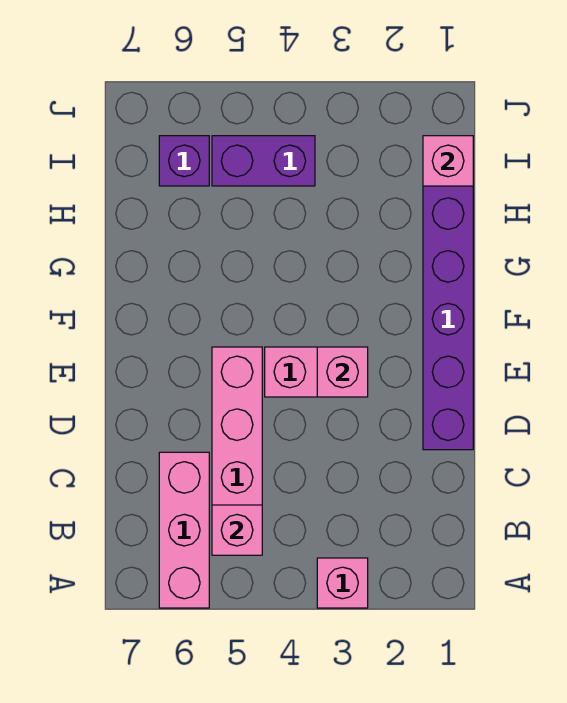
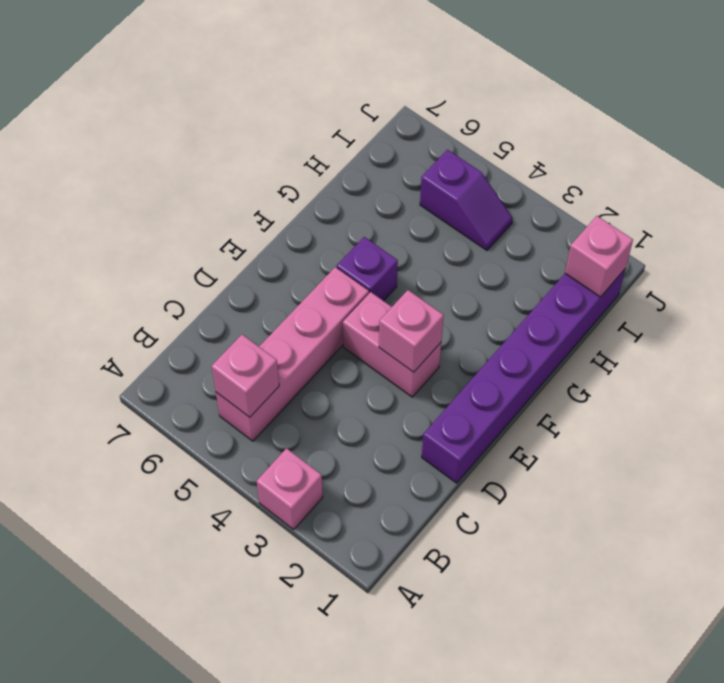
pink 1x3 brick [159,452,209,608] -> none
purple 1x2 brick [212,136,315,186] -> purple 1x2 slope [420,150,513,250]
purple 1x1 brick [159,136,209,186] -> purple 1x1 brick moved to [337,237,398,301]

